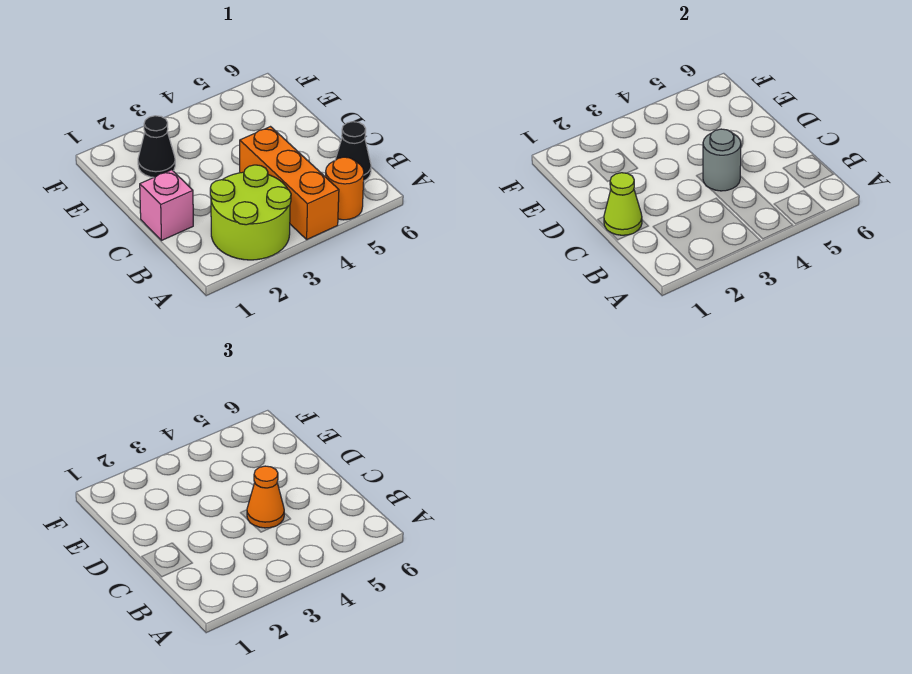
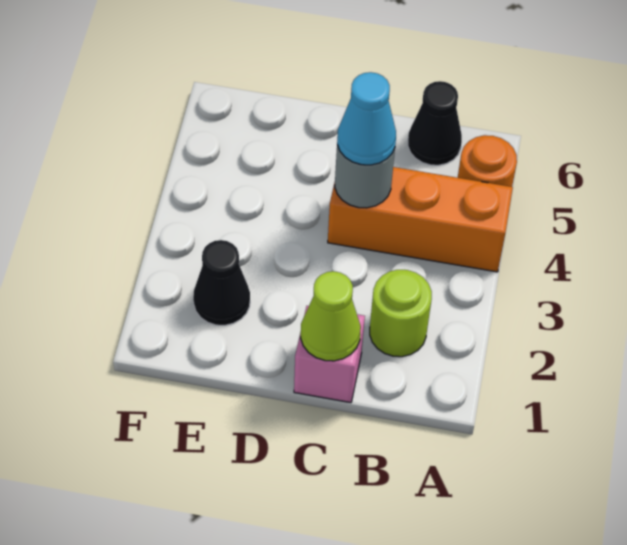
lime 2x2 round brick [210,165,291,260] -> lime 1x1 round brick [370,270,432,357]
orange 1x1 cone [247,466,284,528] -> cyan 1x1 cone [337,72,396,165]

